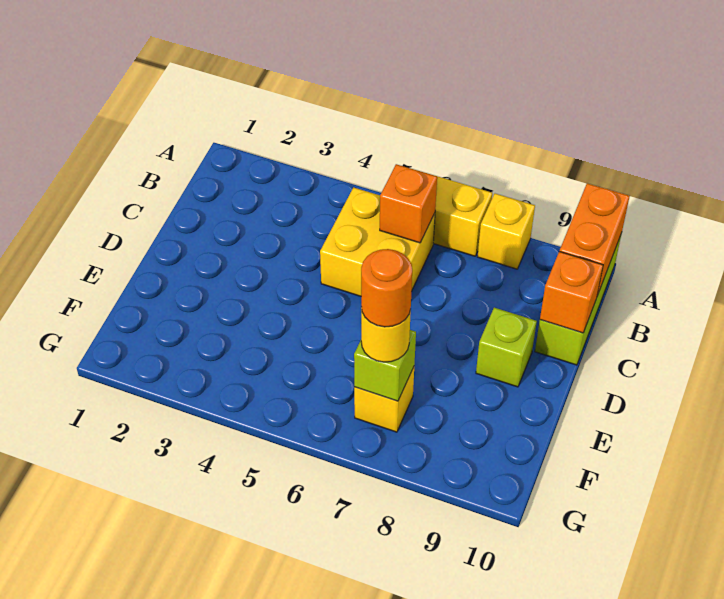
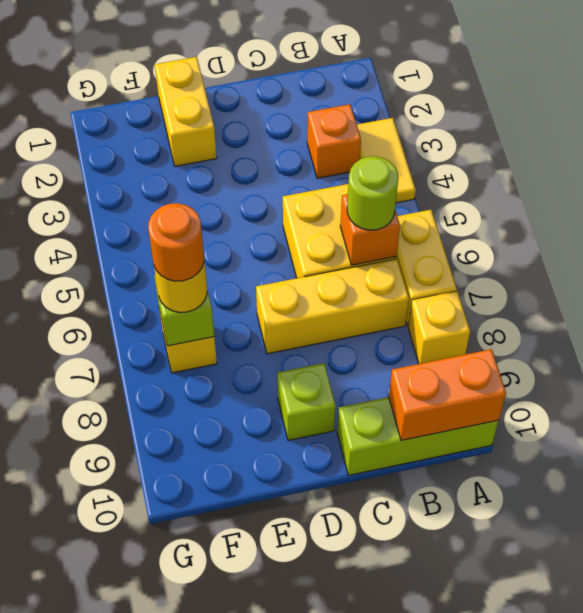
none -> yellow 1x2 tile [357,118,416,203]
none -> lime 1x1 round brick [347,156,398,230]
none -> yellow 1x3 brick [256,259,409,354]
orange 1x1 brick [540,251,603,333] -> orange 1x1 brick moved to [307,104,361,178]
none -> yellow 1x2 brick [155,57,217,166]

